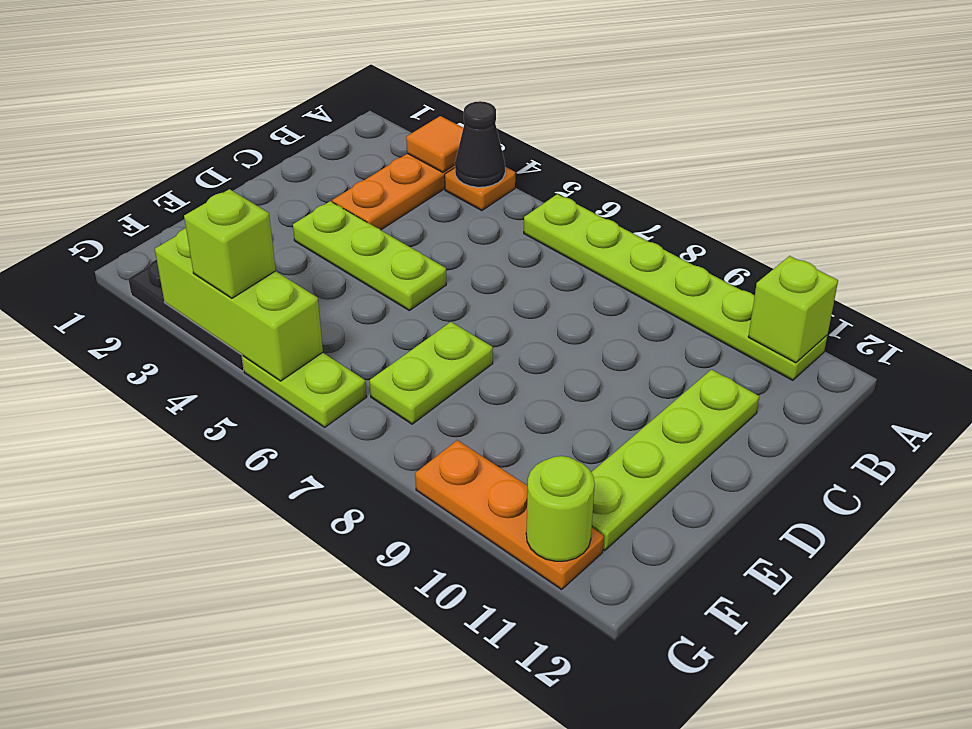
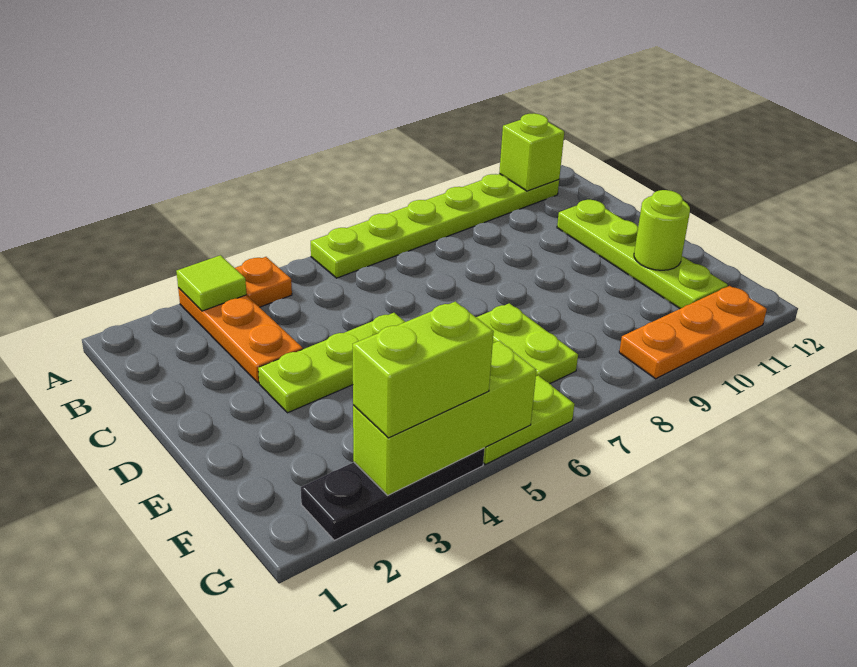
orange 1x1 tile [406,116,463,172] -> lime 1x1 tile [176,255,246,311]
black 1x1 cone [455,101,505,187] -> none
lime 1x1 brick [184,189,276,298] -> lime 1x2 brick [353,301,494,438]
lime 1x1 round brick [526,456,595,561] -> lime 1x1 round brick moved to [634,190,690,270]

